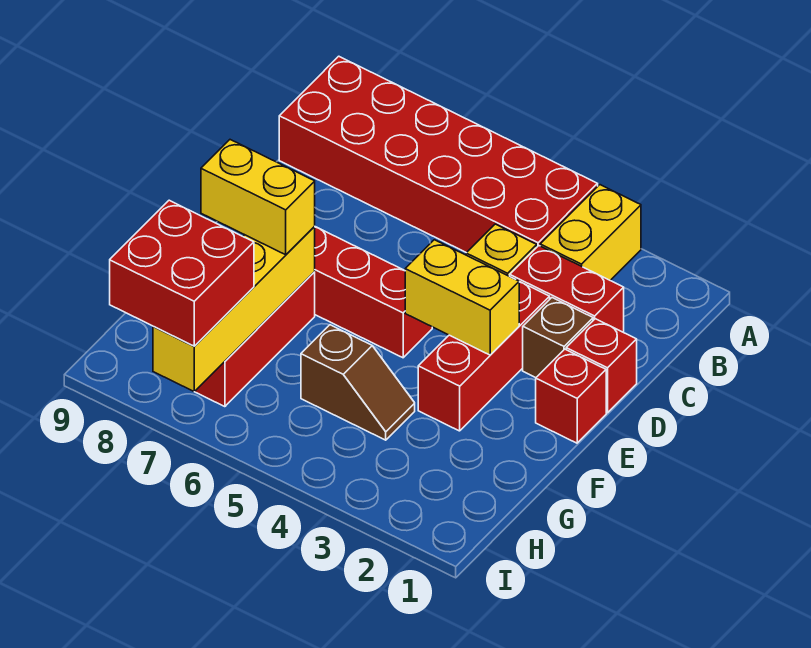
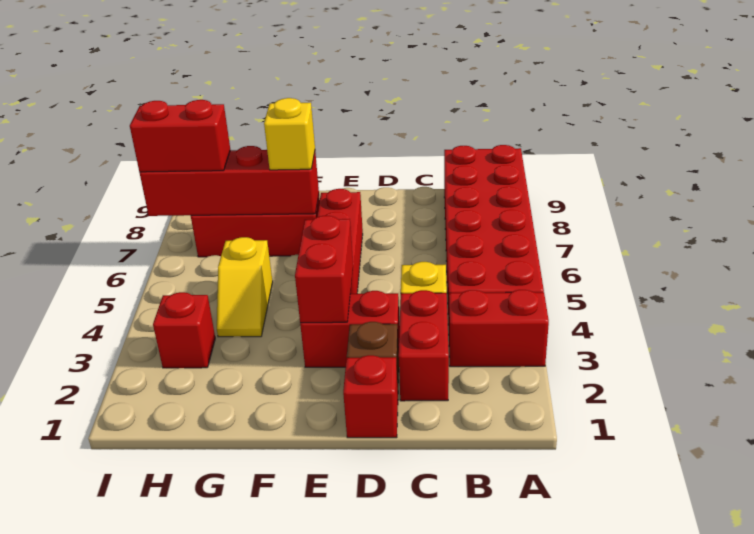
yellow 1x2 brick [540,185,641,280] -> red 1x2 brick [449,290,549,367]
red 1x3 brick [418,282,550,431] -> red 1x2 brick [300,291,400,367]
red 1x1 brick [536,349,606,443] -> red 1x1 brick moved to [153,292,215,368]
yellow 1x2 brick [405,240,519,355] -> red 1x2 brick [295,216,353,323]
yellow 1x4 brick [153,227,315,392] -> red 1x4 brick [139,146,319,216]
yellow 1x2 brick [201,140,315,255] -> yellow 1x1 brick [264,98,315,170]
brown 1x2 slope [301,325,415,440] -> yellow 1x2 slope [217,237,273,337]
red 2x2 brick [110,200,254,346] -> red 1x2 brick [130,100,230,172]

